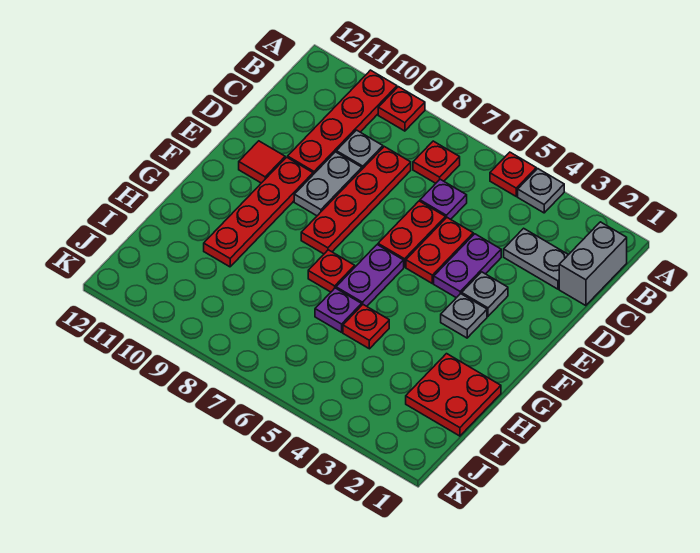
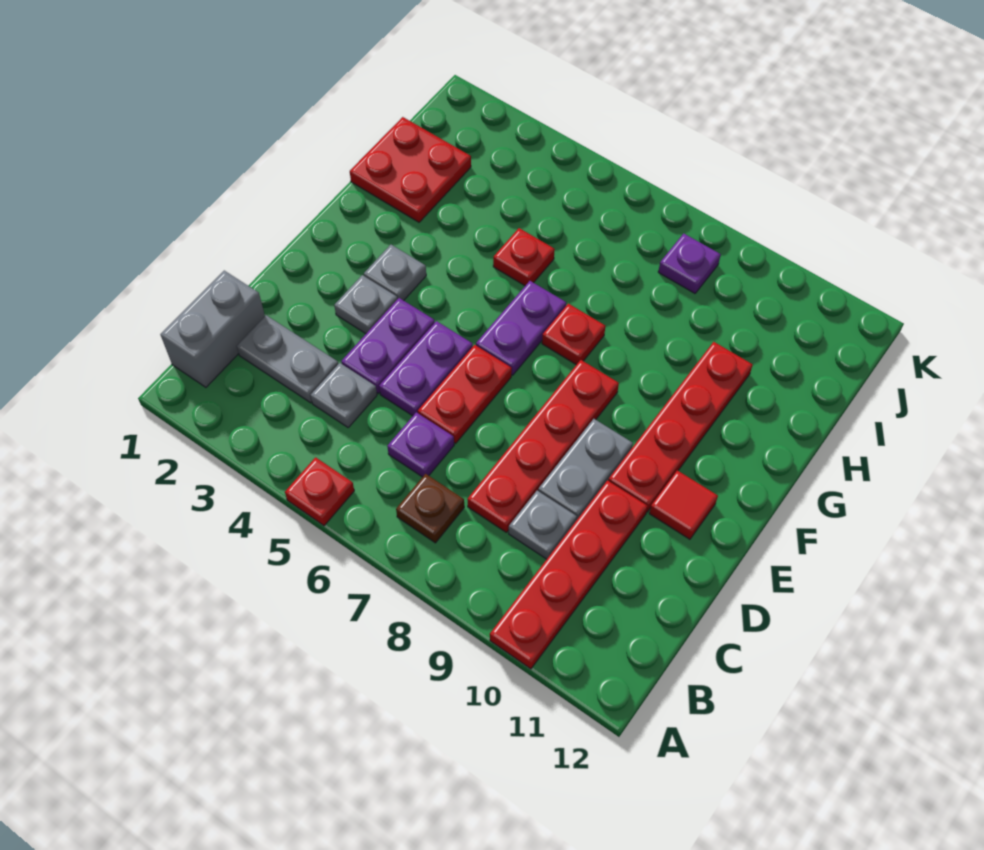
grey 1x1 plate [518,169,564,213] -> grey 1x1 plate moved to [311,363,377,427]
red 1x1 plate [378,87,425,131] -> none
red 1x1 plate [413,141,460,183] -> brown 1x1 plate [396,474,464,543]
red 1x2 plate [406,218,473,283] -> purple 1x2 plate [379,321,473,416]
purple 1x1 plate [315,288,362,332] -> purple 1x1 plate moved to [658,234,721,293]

